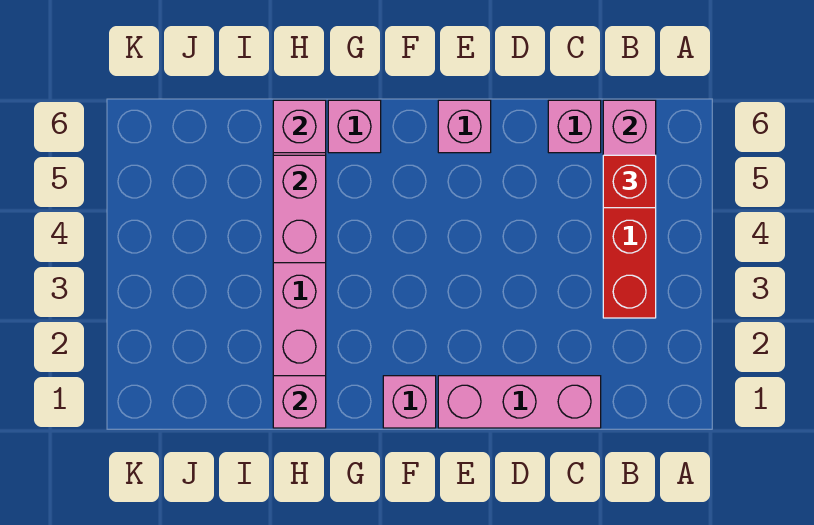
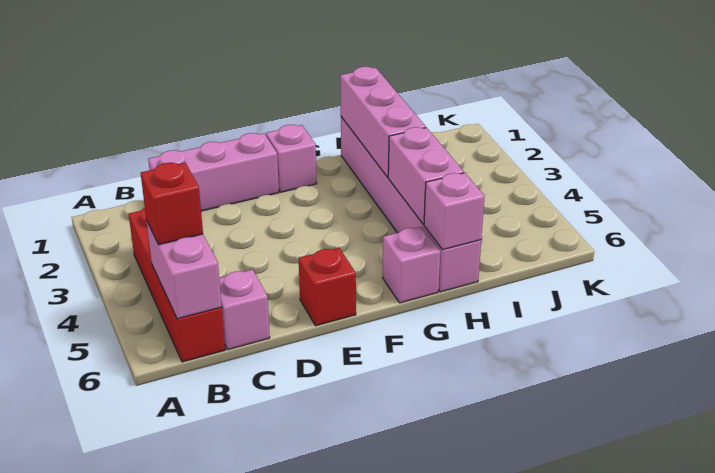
pink 1x1 brick [438,100,491,153] -> red 1x1 brick [299,248,356,326]
pink 1x1 brick [273,376,326,428] -> pink 1x3 brick [340,67,426,177]

